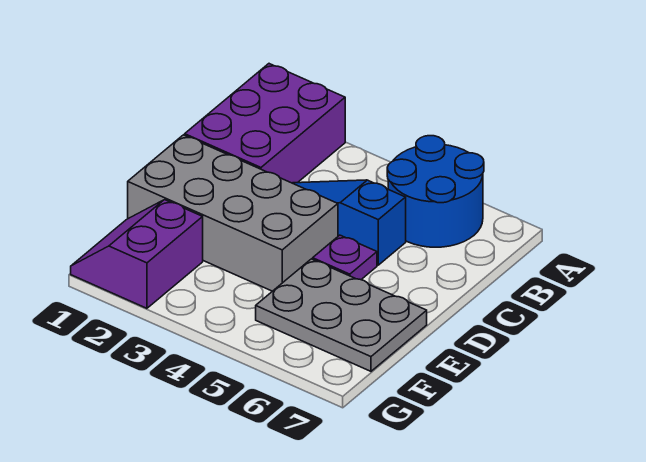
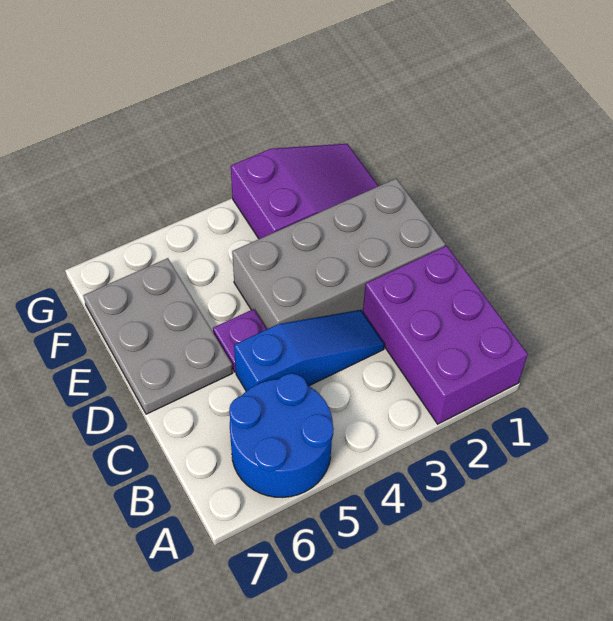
grey 2x3 plate [256,259,427,371] -> grey 2x3 plate turned to [83,258,233,414]
purple 2x2 slope [71,200,203,308] -> purple 2x3 slope [231,144,378,239]

